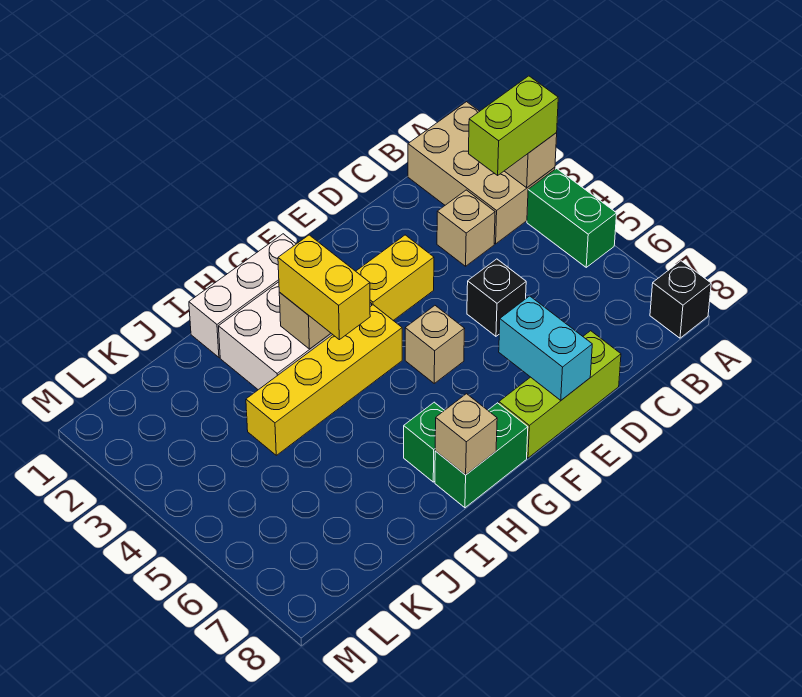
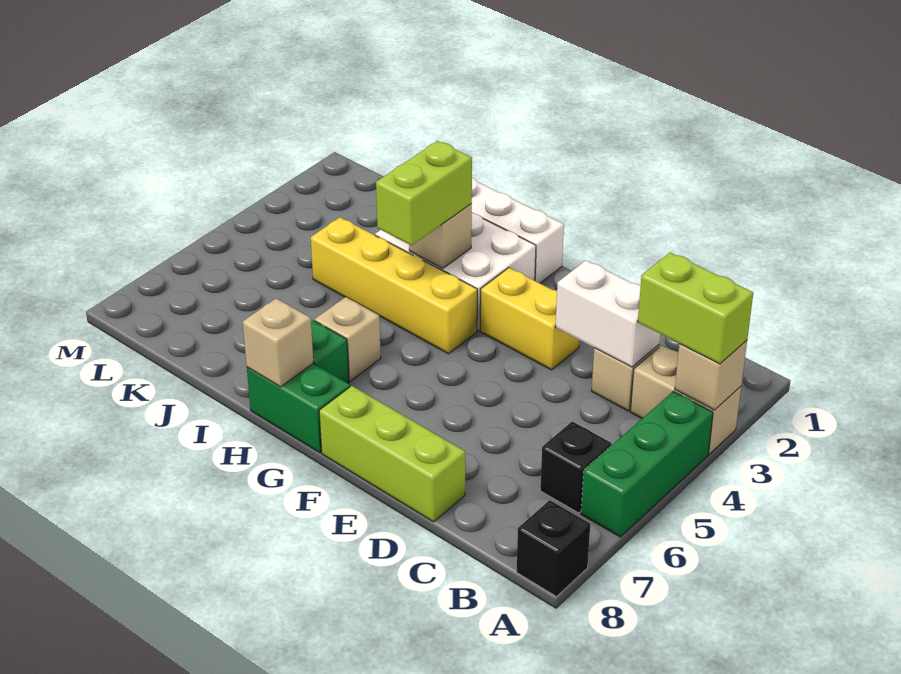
tan 2x3 brick [408,102,555,244] -> tan 1x2 brick [630,345,741,454]
green 1x2 brick [527,169,617,267] -> green 1x3 brick [581,391,713,537]
none -> white 1x2 brick [555,261,660,367]
black 1x1 brick [467,259,526,336] -> black 1x1 brick moved to [540,421,611,513]
cyan 1x2 brick [499,296,592,400] -> none
tan 1x1 brick [405,306,465,383] -> tan 1x1 brick moved to [315,297,381,381]
yellow 1x2 brick [278,235,370,340] -> lime 1x2 brick [376,141,472,246]

